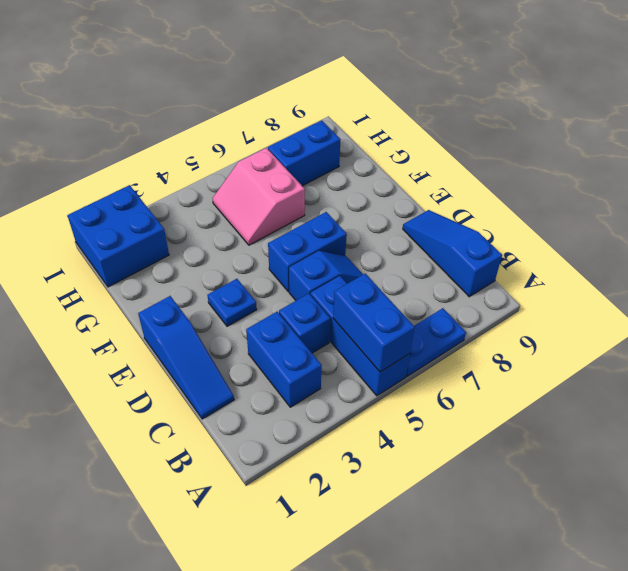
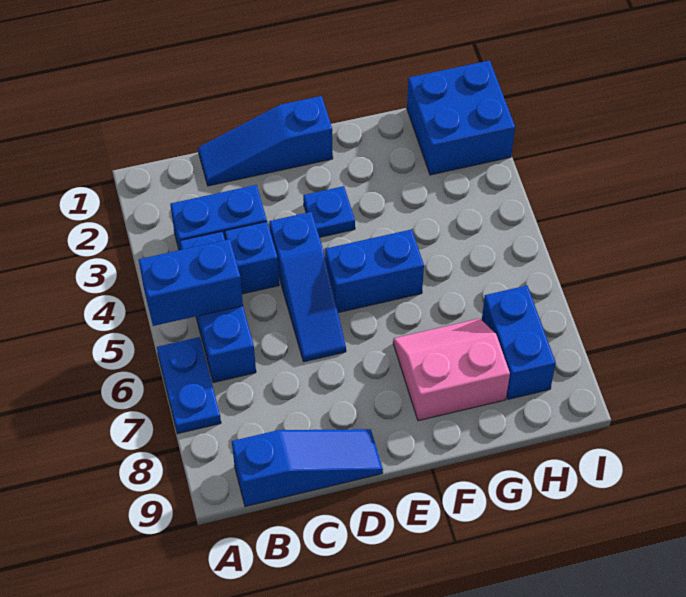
blue 1x3 brick [311,276,410,396] -> blue 1x3 brick turned to [180,232,256,383]
blue 1x2 slope [289,251,363,300] -> blue 1x3 slope [269,212,346,362]
blue 1x2 brick [268,212,347,292] -> blue 1x2 brick turned to [325,229,424,313]
pink 2x2 slope [212,148,305,245] -> pink 2x2 slope moved to [393,318,510,421]

